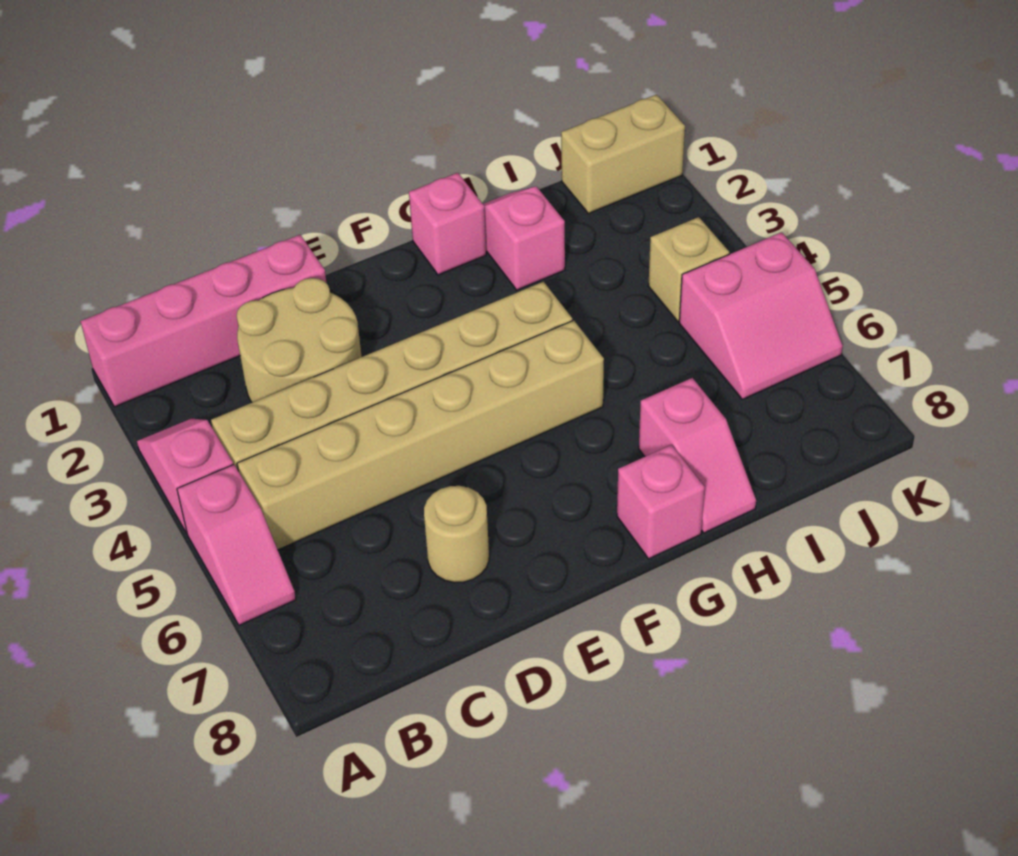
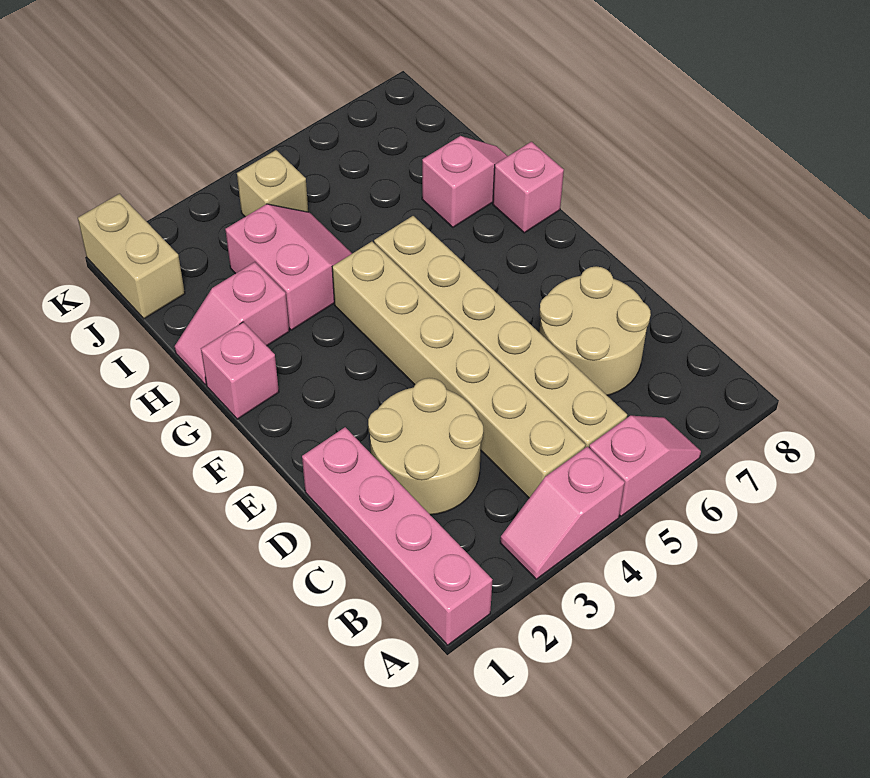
tan 1x1 round brick [424,486,489,583] -> tan 2x2 round brick [539,266,651,395]
pink 2x2 slope [679,232,843,399] -> pink 2x2 slope moved to [225,204,352,330]

